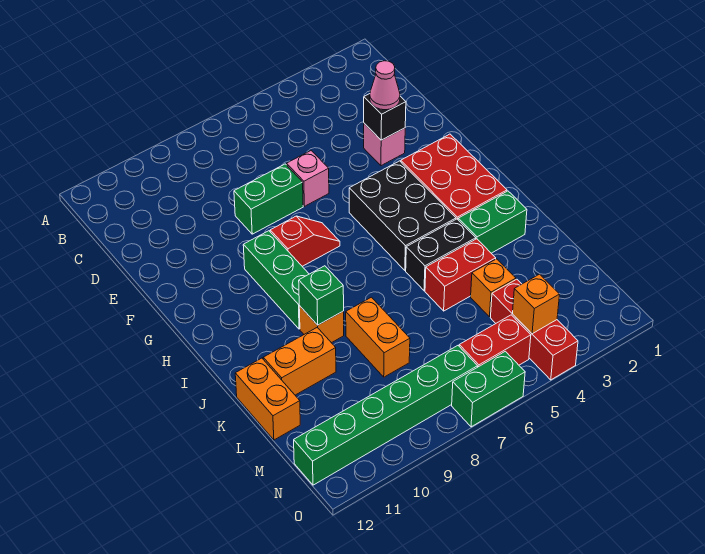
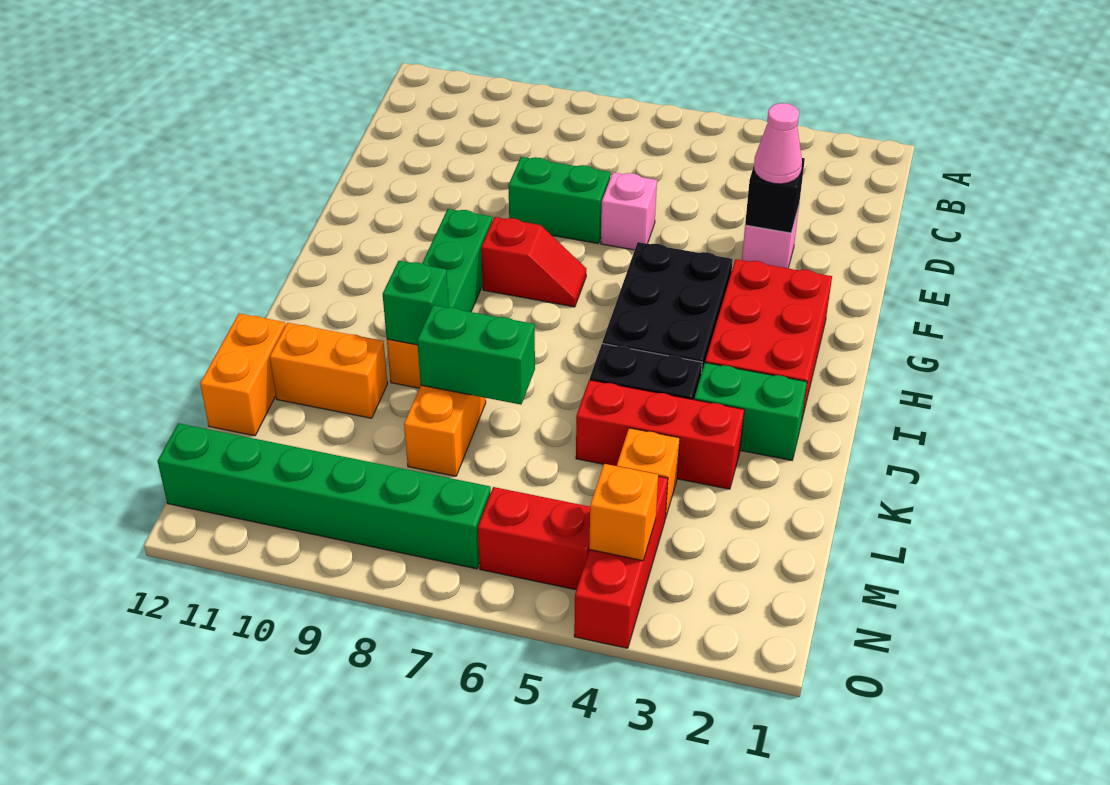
red 1x2 brick [425,239,496,311] -> red 1x3 brick [576,380,744,489]
green 1x2 brick [452,351,525,427] -> green 1x2 brick moved to [417,305,535,405]

